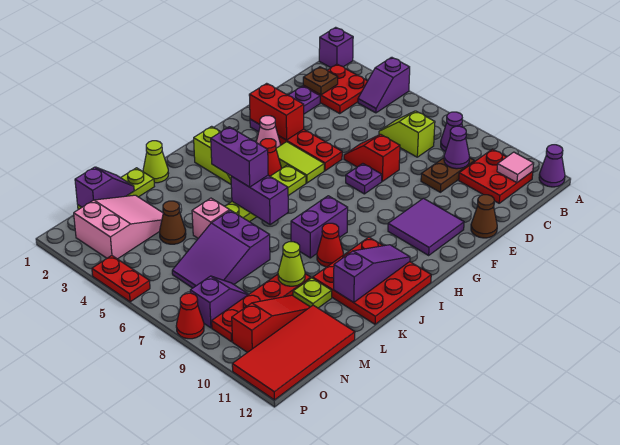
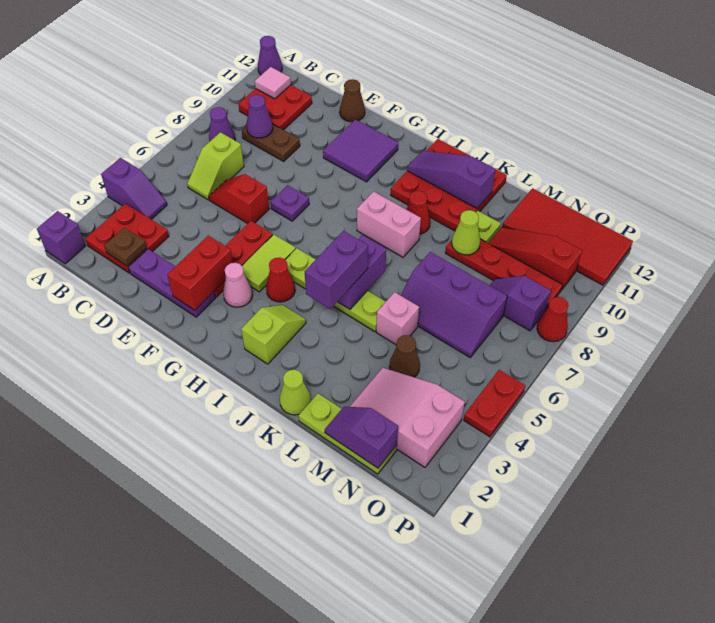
red 1x2 slope [344,134,400,181] -> red 1x2 slope turned to [209,174,269,224]
purple 1x2 brick [291,196,348,258] -> pink 1x2 brick [357,191,421,257]
purple 2x3 slope [172,210,270,288] -> purple 2x3 slope turned to [401,252,507,357]

